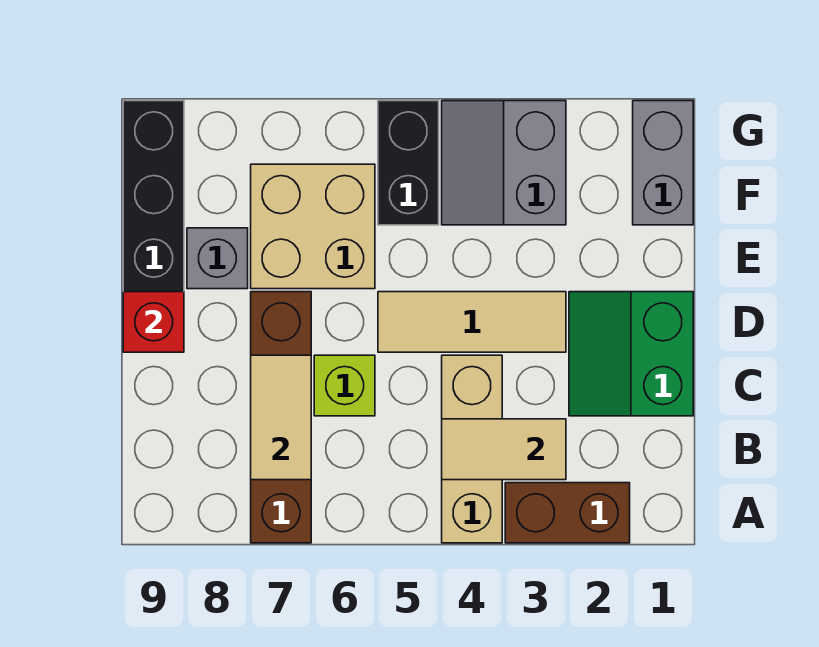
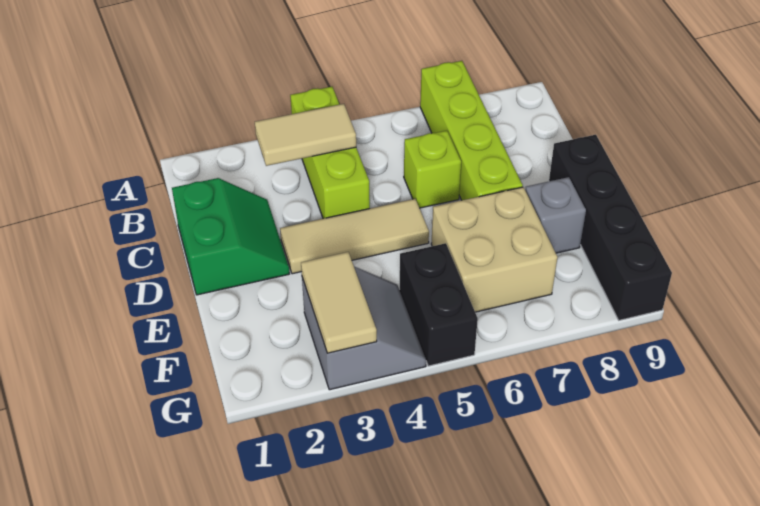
brown 1x2 brick [505,483,630,543] -> none
tan 1x3 brick [442,355,502,543] -> lime 1x3 brick [290,87,370,219]
brown 1x4 brick [251,292,311,543] -> lime 1x4 brick [420,61,523,200]
tan 1x2 tile [251,355,311,480] -> tan 1x2 tile moved to [301,252,377,353]
red 1x1 brick [123,292,184,352] -> none
grey 1x2 brick [633,101,693,225] -> none

